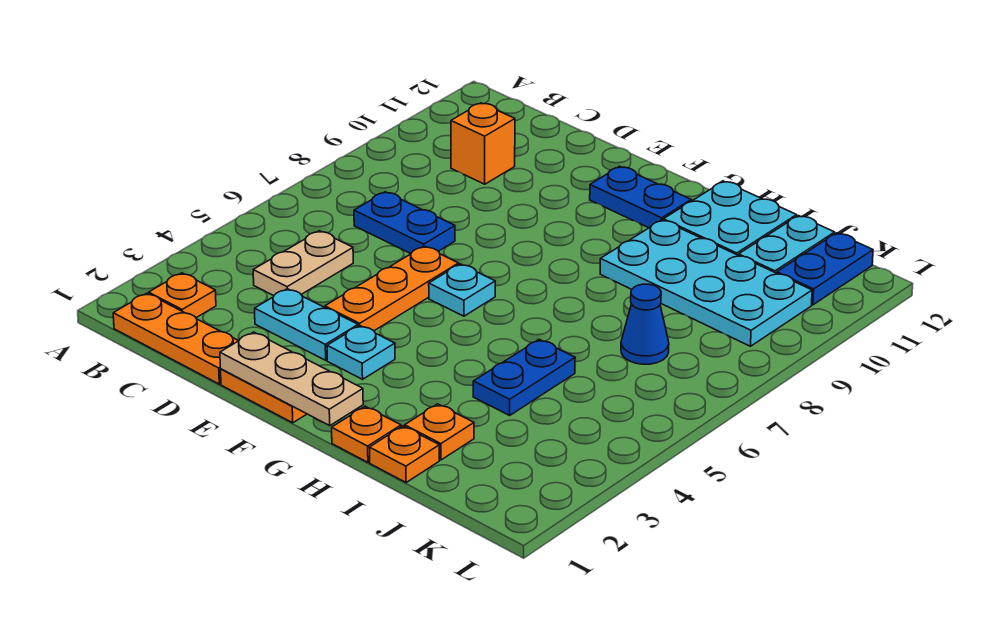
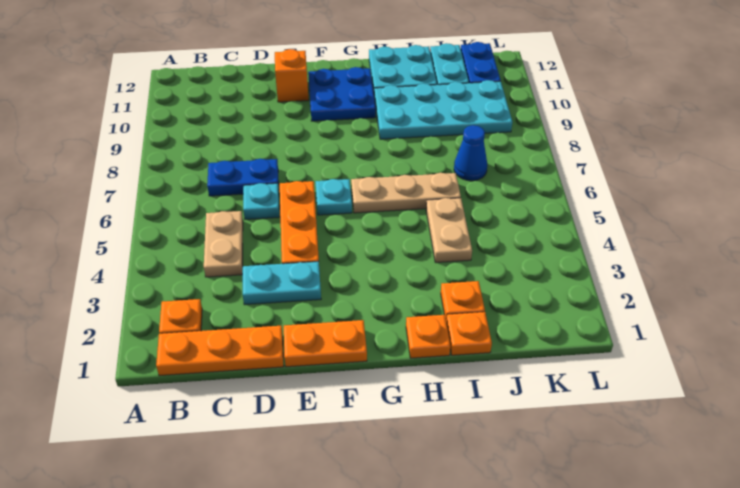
orange 1x1 brick [451,103,515,184] -> orange 1x1 brick moved to [275,49,309,102]
tan 1x3 plate [220,332,363,426] -> tan 1x3 plate moved to [351,173,461,213]
cyan 1x1 plate [327,326,395,379] -> cyan 1x1 plate moved to [243,183,279,219]
blue 1x2 plate [590,166,691,228] -> blue 2x2 plate [308,67,376,121]
blue 1x2 plate [473,340,575,415] -> tan 1x2 plate [426,198,472,263]

